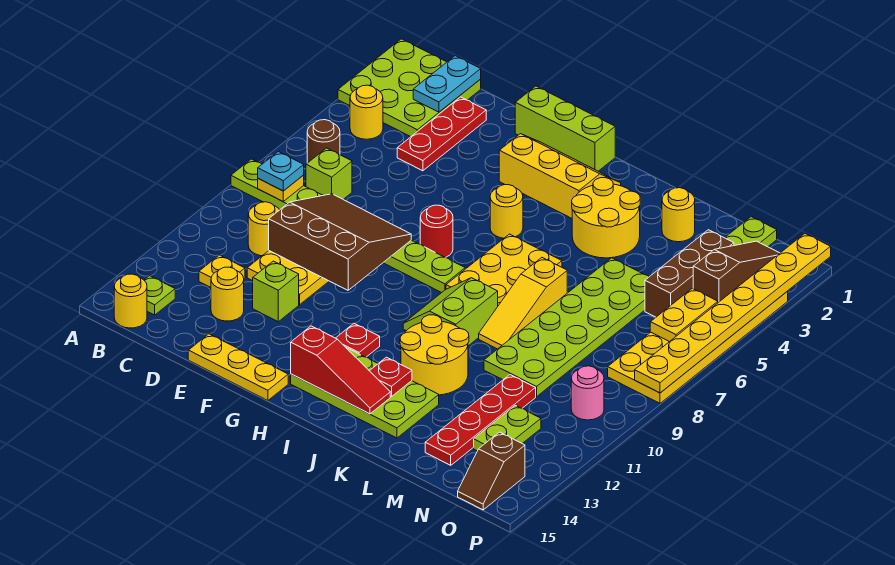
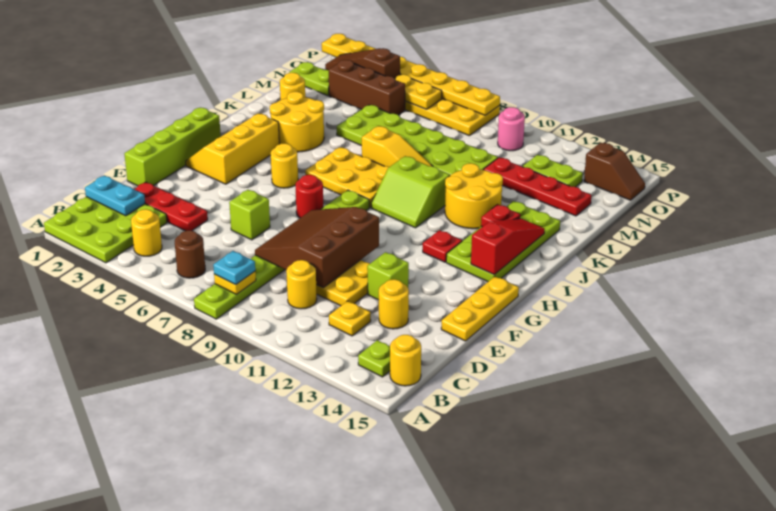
lime 1x1 brick [306,148,352,199] -> lime 1x1 brick moved to [229,190,270,240]
lime 1x3 brick [515,86,615,171] -> lime 1x4 brick [124,108,221,186]

